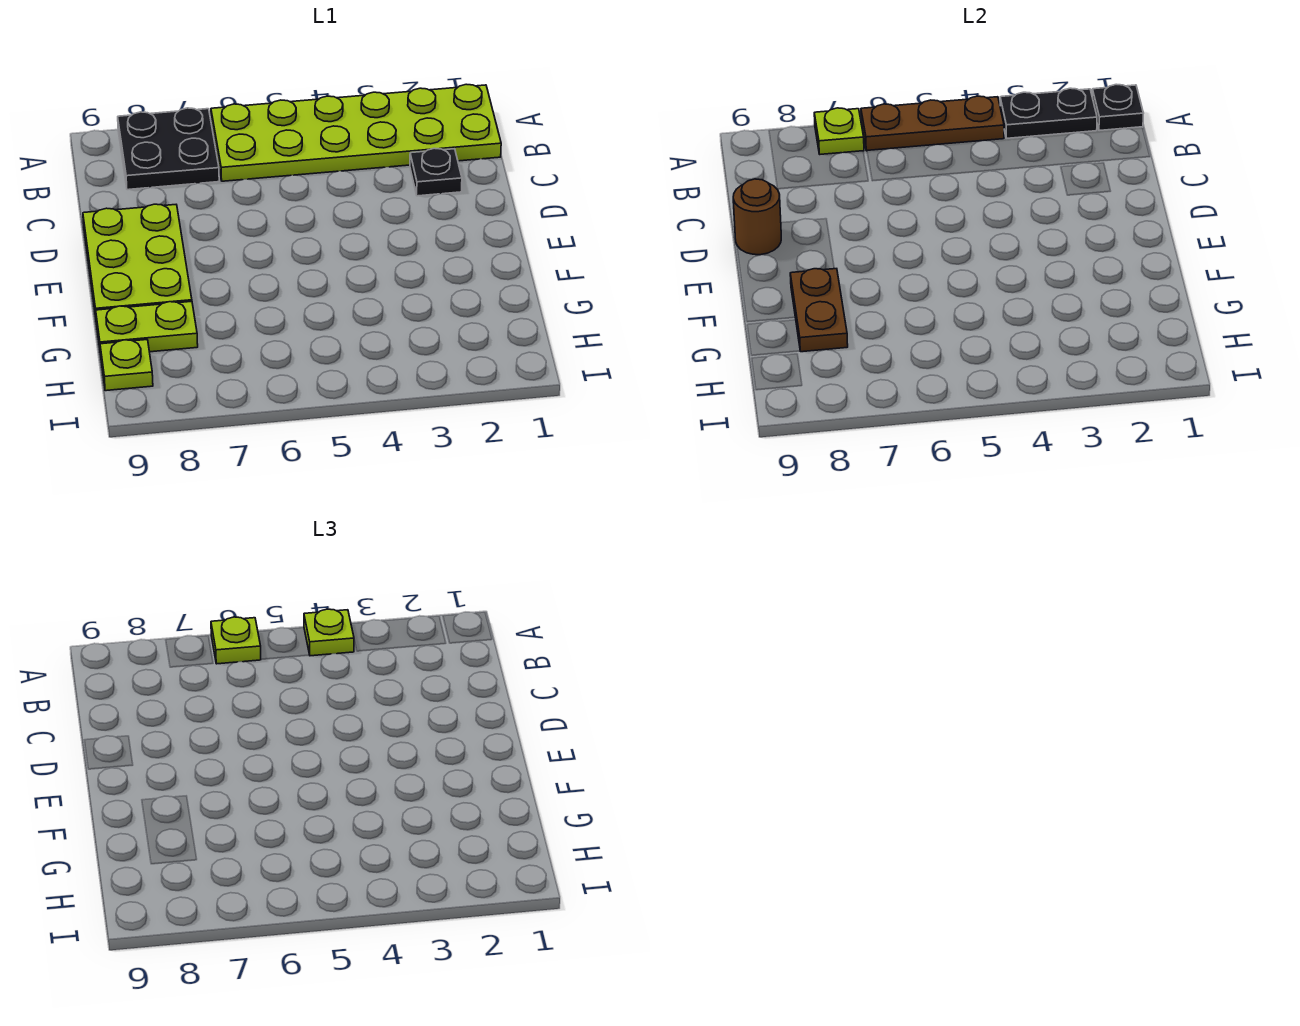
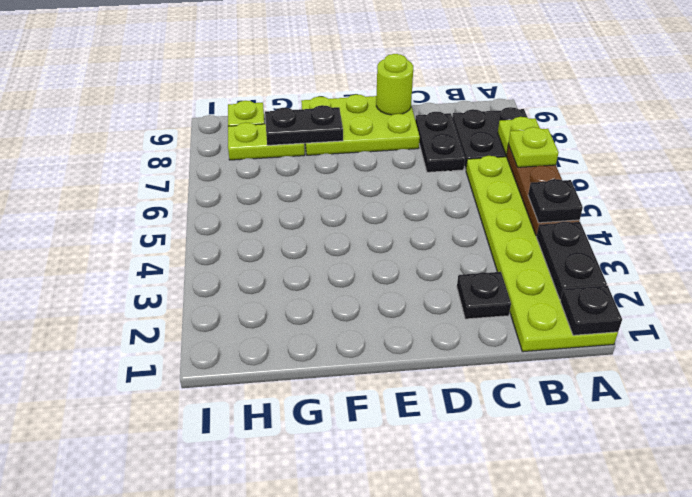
lime 1x1 plate [304,609,354,656] -> black 1x1 plate [528,179,583,223]
none -> black 1x2 plate [415,112,465,172]
brown 1x1 round brick [733,179,781,255] -> lime 1x1 round brick [376,54,413,115]
brown 1x2 plate [790,269,848,352] -> black 1x2 plate [265,105,343,145]
lime 1x2 plate [96,301,198,355] -> lime 1x2 plate turned to [228,122,305,160]

